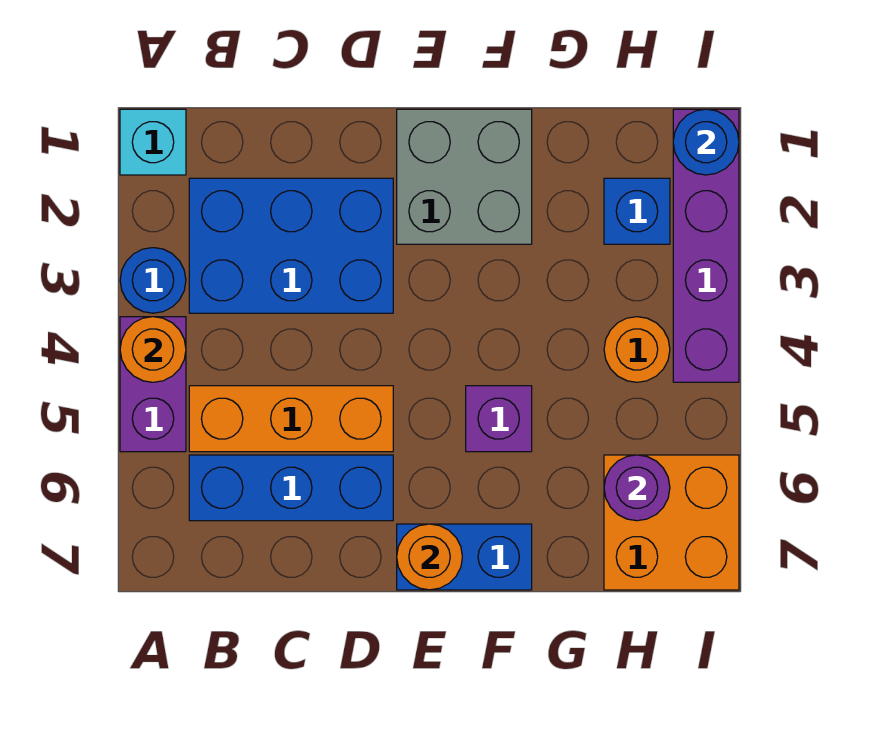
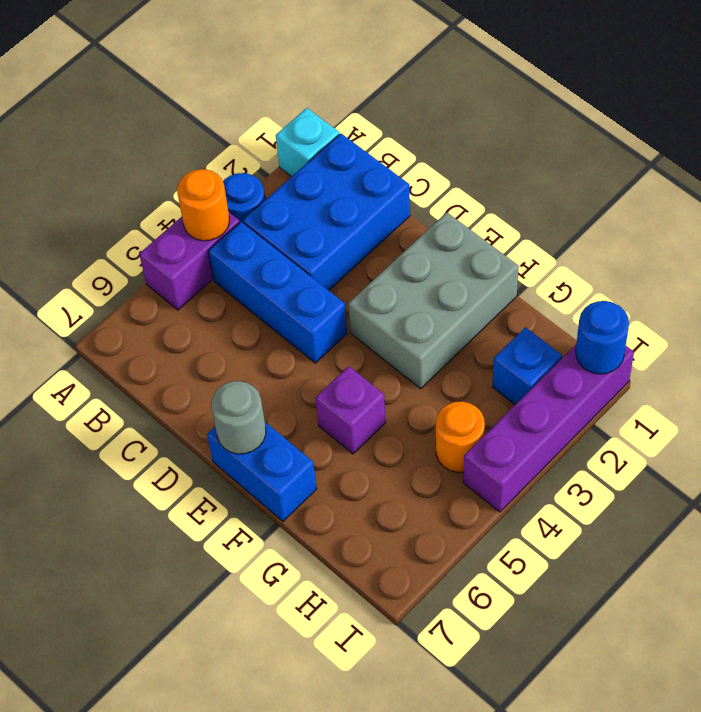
blue 2x3 brick [189,178,393,313] -> blue 2x3 brick turned to [243,134,410,290]
orange 1x3 brick [189,386,393,452] -> none
blue 1x3 brick [189,455,393,521] -> blue 1x3 brick moved to [208,222,347,363]
grey 2x2 brick [397,109,532,244] -> grey 2x3 brick [348,212,519,389]
orange 1x1 round brick [397,524,462,590] -> grey 1x1 round brick [211,381,266,454]
orange 2x2 brick [604,455,739,590] -> none
purple 1x1 round brick [604,455,670,521] -> none

